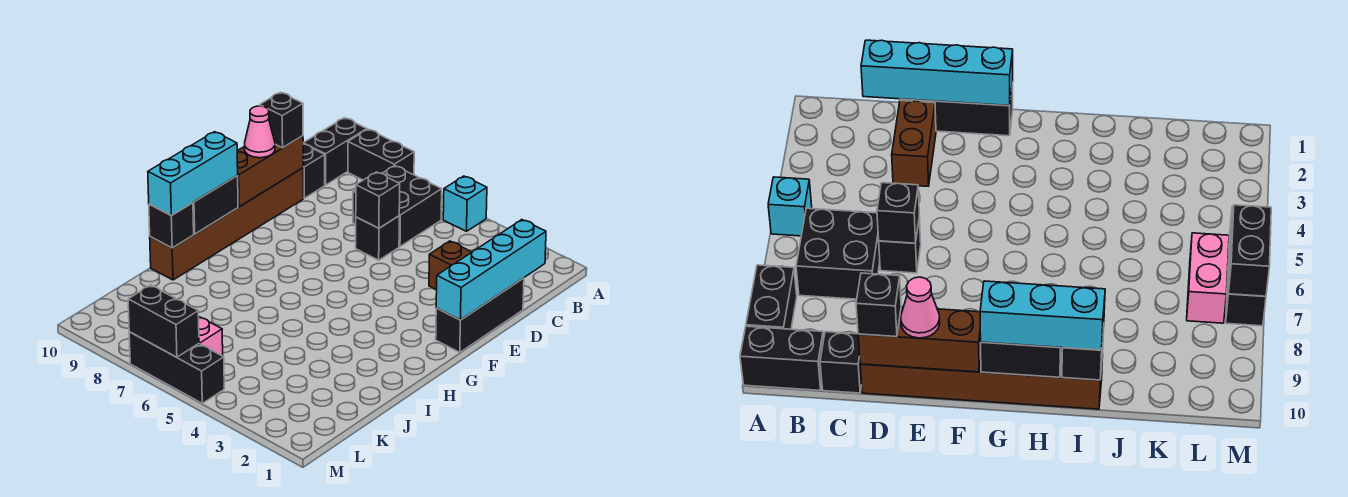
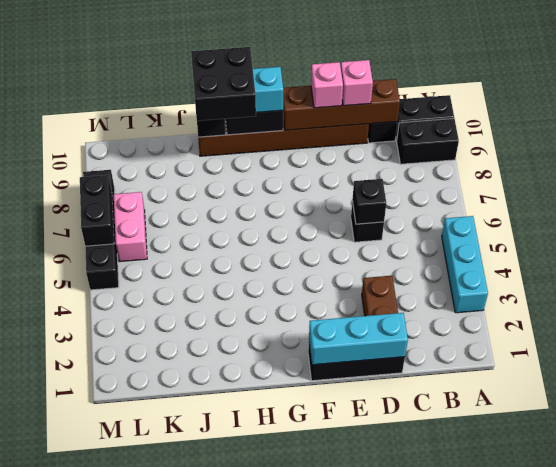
cyan 1x1 brick [443,176,487,231] -> cyan 1x3 brick [442,216,488,313]
black 1x2 brick [348,129,414,180] -> black 1x2 brick turned to [397,118,459,164]
black 2x2 brick [353,166,442,246] -> black 2x2 brick moved to [191,47,256,121]
cyan 1x4 brick [436,220,546,320] -> cyan 1x3 brick [309,313,408,365]
brown 1x3 brick [237,136,303,207] -> brown 1x4 brick [283,79,400,130]
black 1x1 brick [260,92,303,148] -> pink 1x1 brick [341,60,373,106]
pink 1x1 cone [245,106,275,158] -> pink 1x1 brick [311,62,343,108]
black 1x3 brick [129,332,224,403] -> black 1x4 brick [83,170,119,290]

